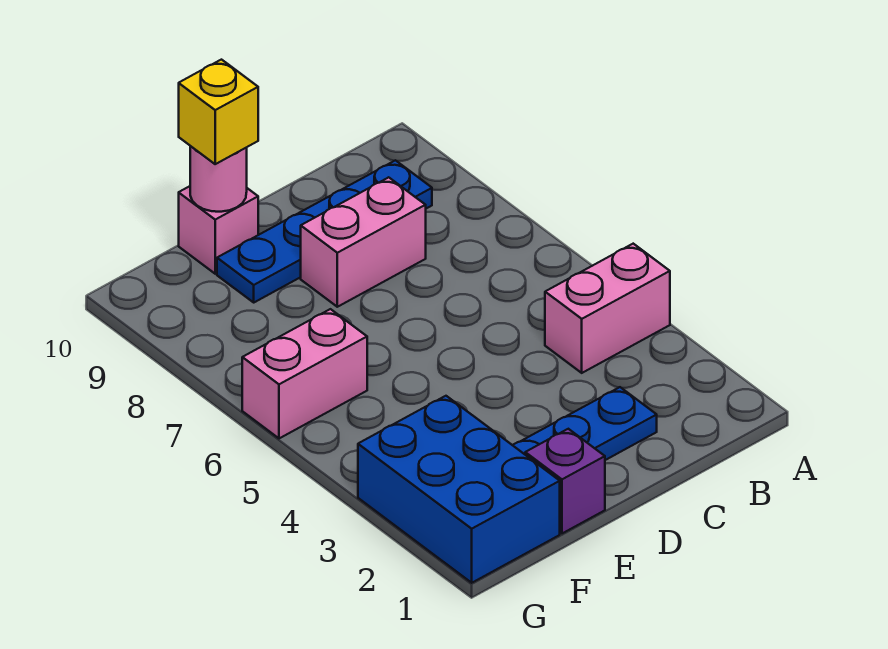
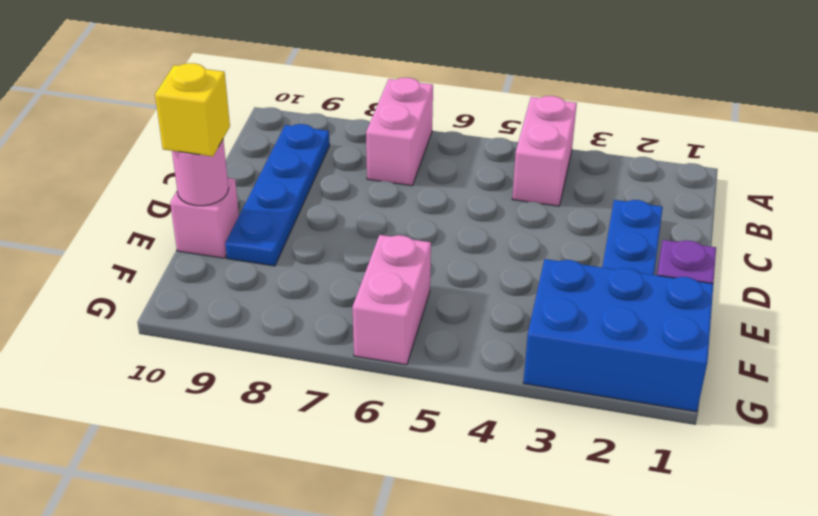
pink 1x2 brick [301,177,426,307] -> pink 1x2 brick moved to [366,78,433,186]

